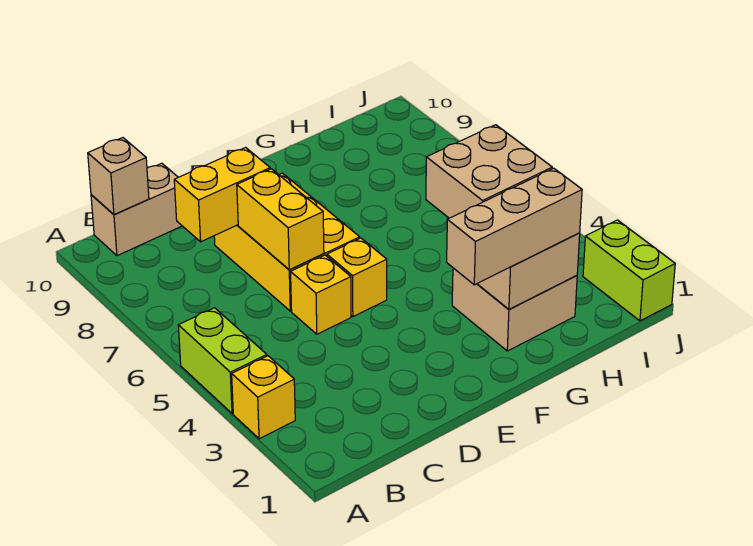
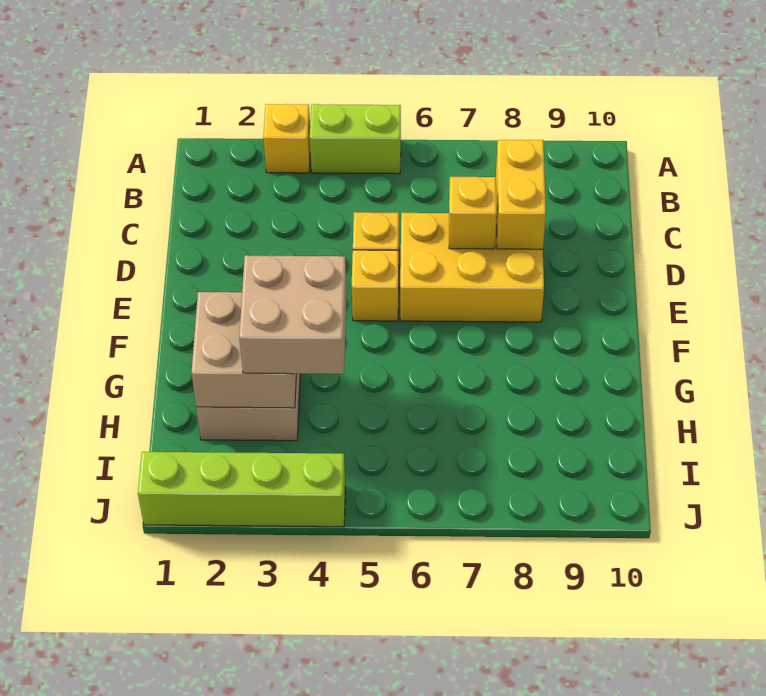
tan 1x2 brick [91,163,182,256] -> none
tan 1x1 brick [88,138,149,215] -> none
yellow 1x2 brick [237,169,324,270] -> yellow 1x1 brick [449,177,497,249]
tan 1x3 brick [447,168,582,285] -> none
lime 1x2 brick [583,220,675,321] -> lime 1x4 brick [138,452,345,527]

